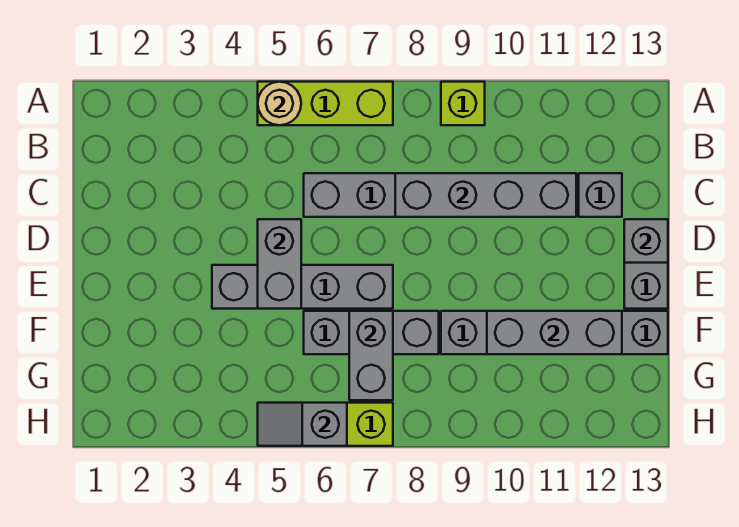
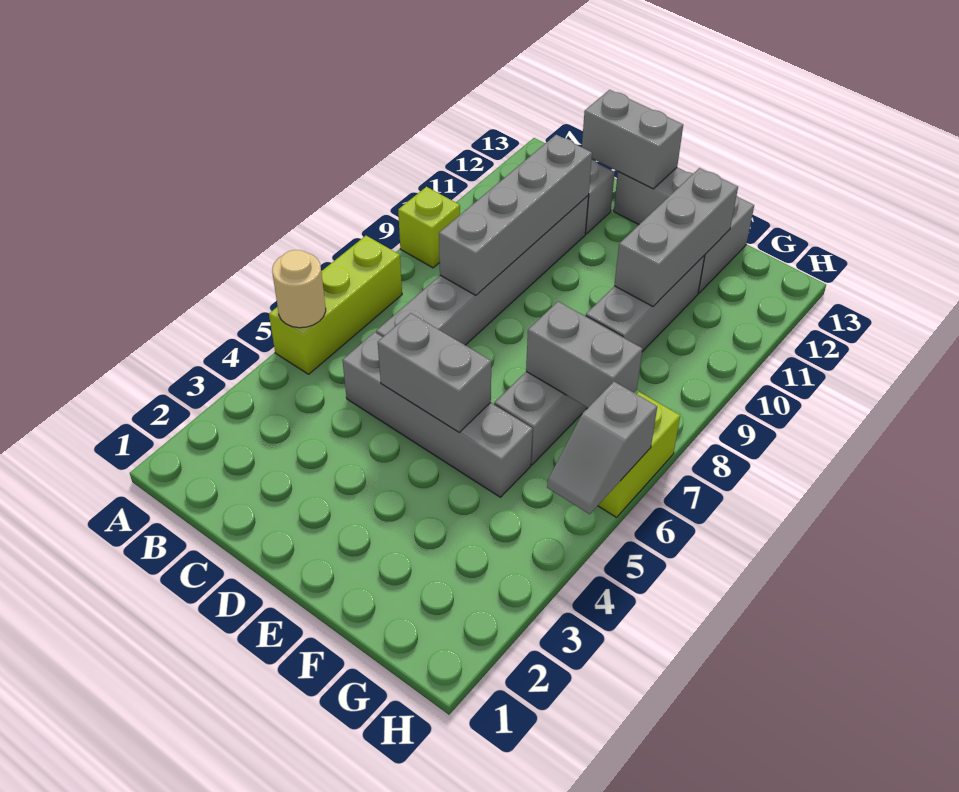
grey 1x1 brick [624,219,668,263] -> grey 1x2 brick [582,90,683,189]
grey 1x4 brick [212,265,393,309] -> grey 1x4 brick turned to [342,332,533,497]

